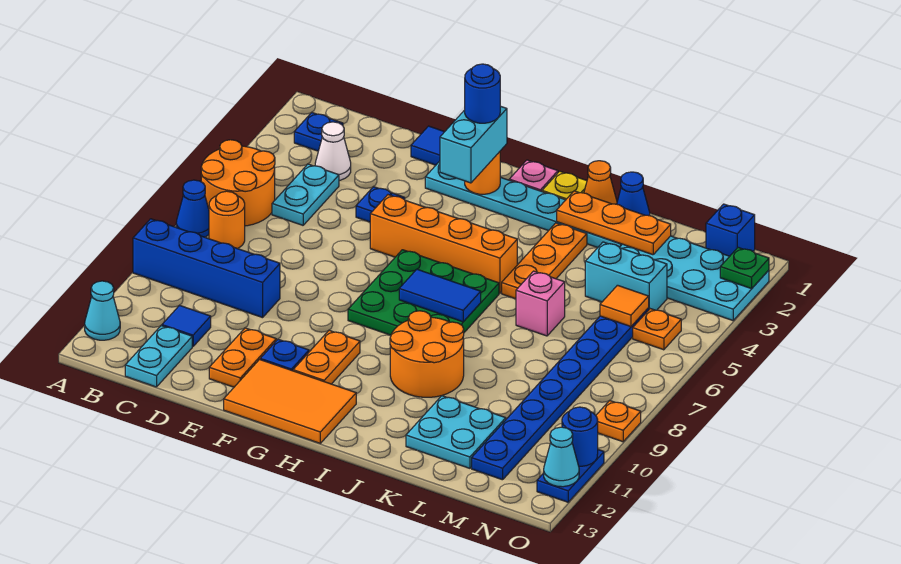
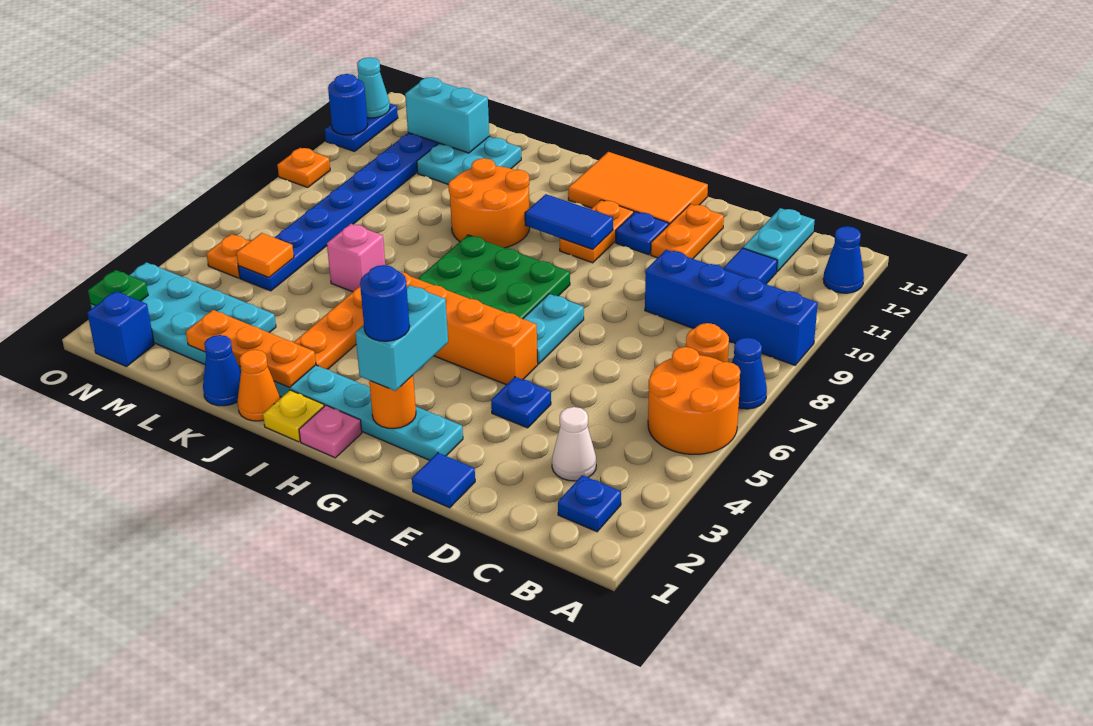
cyan 1x1 cone [85,281,120,340] -> blue 1x1 cone [823,226,864,293]
cyan 1x2 plate [272,164,339,225] -> cyan 1x2 plate moved to [523,294,584,364]
blue 1x2 tile [399,269,481,322] -> blue 1x2 tile moved to [525,194,613,249]
cyan 1x2 brick [585,242,667,310] -> cyan 1x2 brick moved to [405,77,489,153]

